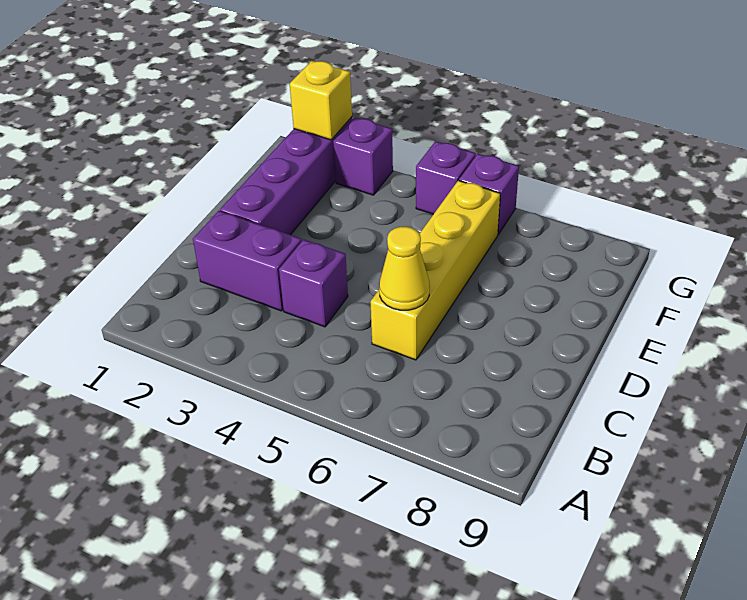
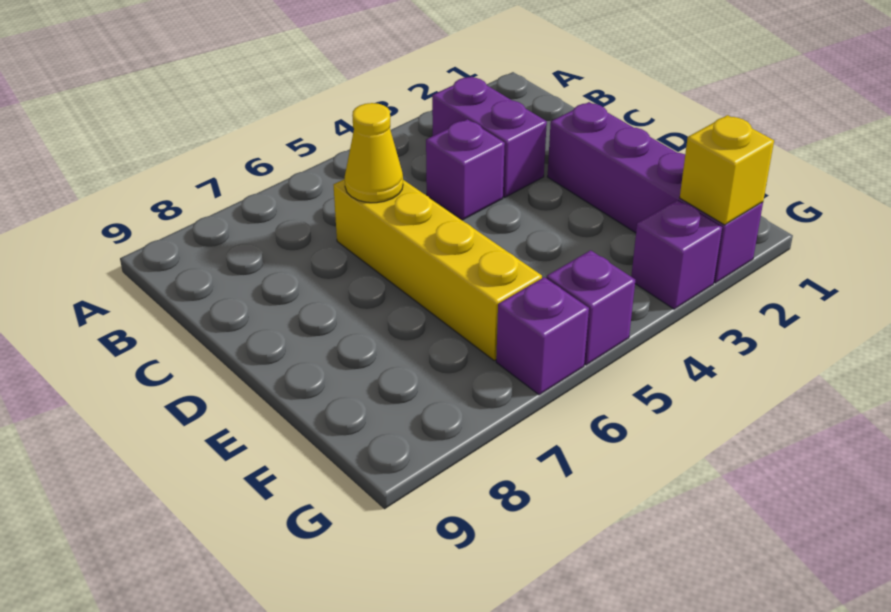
purple 1x2 brick [193,211,302,311] -> purple 1x2 brick turned to [432,77,547,197]

